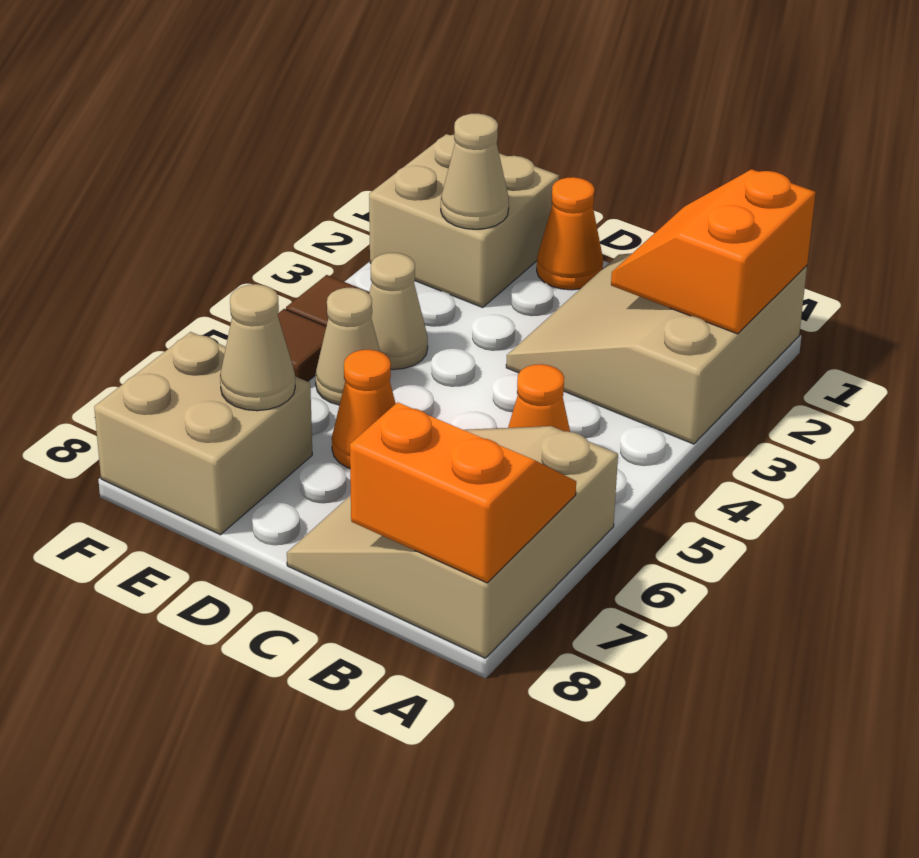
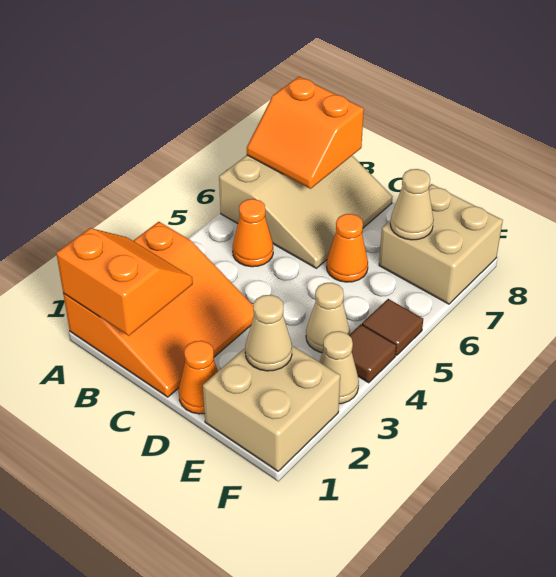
tan 3x3 slope [506,253,807,444] -> orange 3x3 slope [63,222,254,397]
orange 2x2 slope [611,169,816,334] -> orange 2x2 slope turned to [56,228,193,336]
tan 1x1 cone [315,288,380,405] -> tan 1x1 cone moved to [319,331,359,404]

